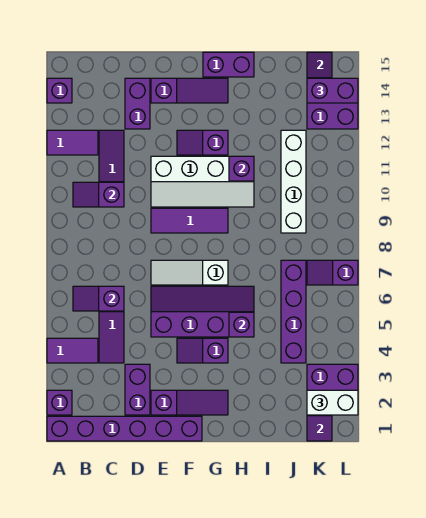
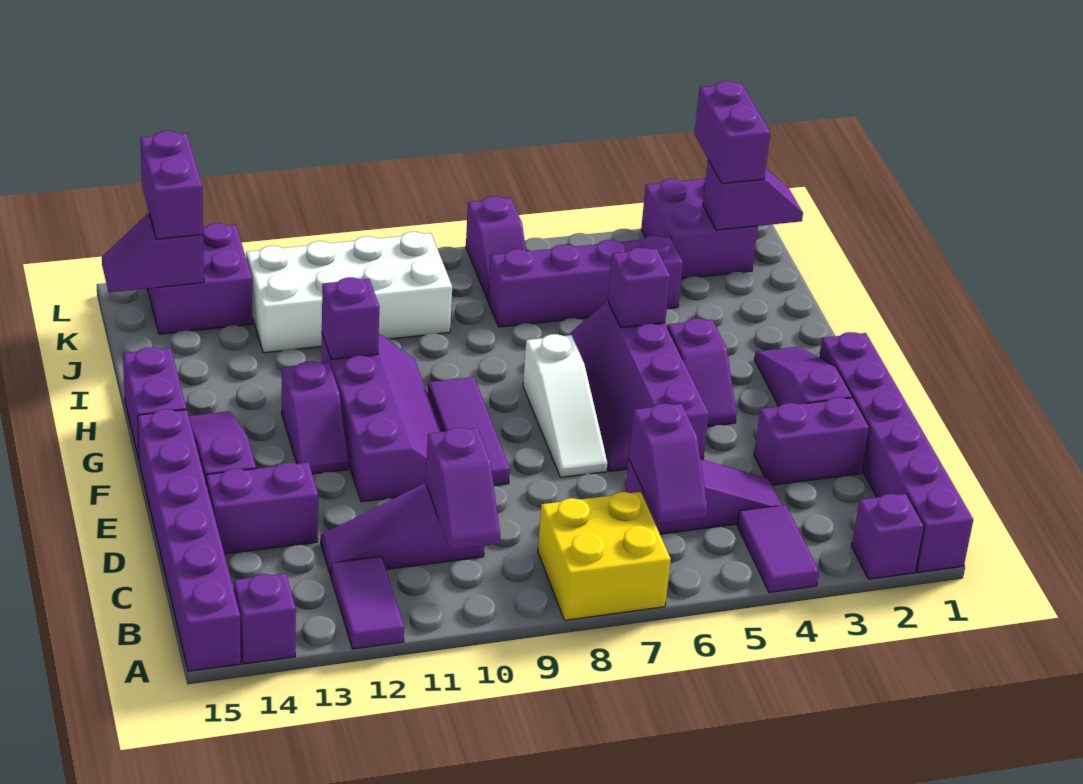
none -> yellow 2x2 brick [538,492,671,620]
none -> purple 1x6 brick [138,409,241,671]
white 2x4 slope [151,156,254,207] -> purple 2x4 slope [321,334,441,502]
white 1x4 brick [281,130,306,233] -> white 2x4 brick [246,232,452,353]
white 1x2 brick [307,390,358,415] -> purple 1x2 brick [695,81,770,184]

